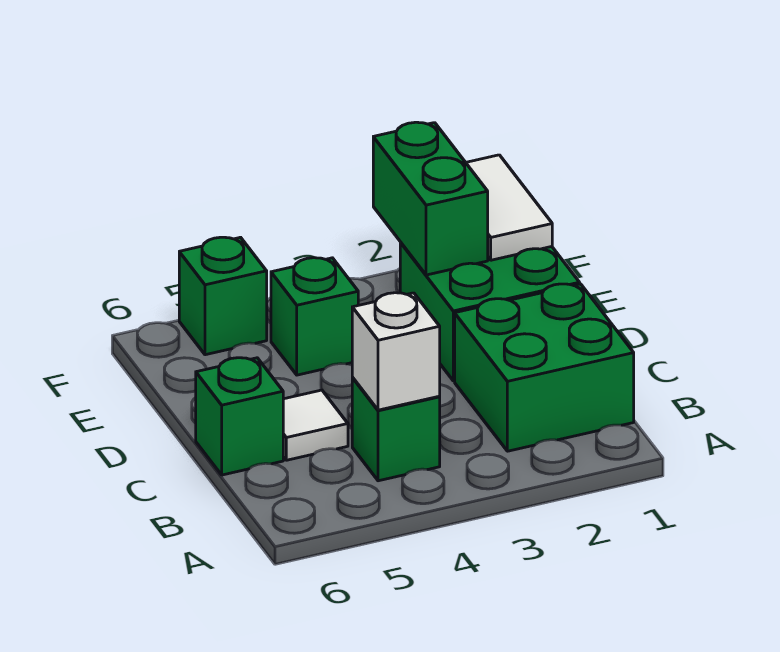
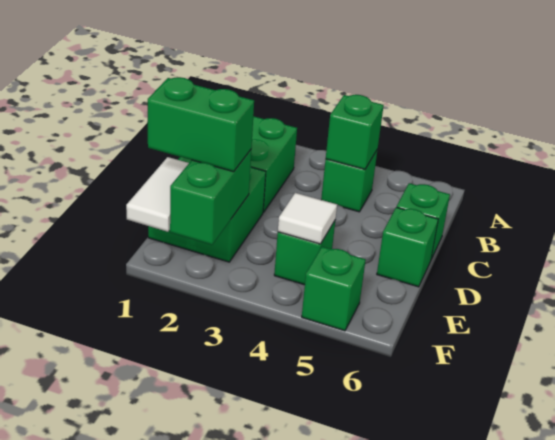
white 1x1 brick [352,293,440,410] -> green 1x1 brick [326,95,384,169]
white 1x1 tile [283,390,348,460] -> white 1x1 tile moved to [278,193,337,244]
none -> green 1x1 brick [377,207,438,287]
none -> green 1x2 brick [148,77,254,172]

